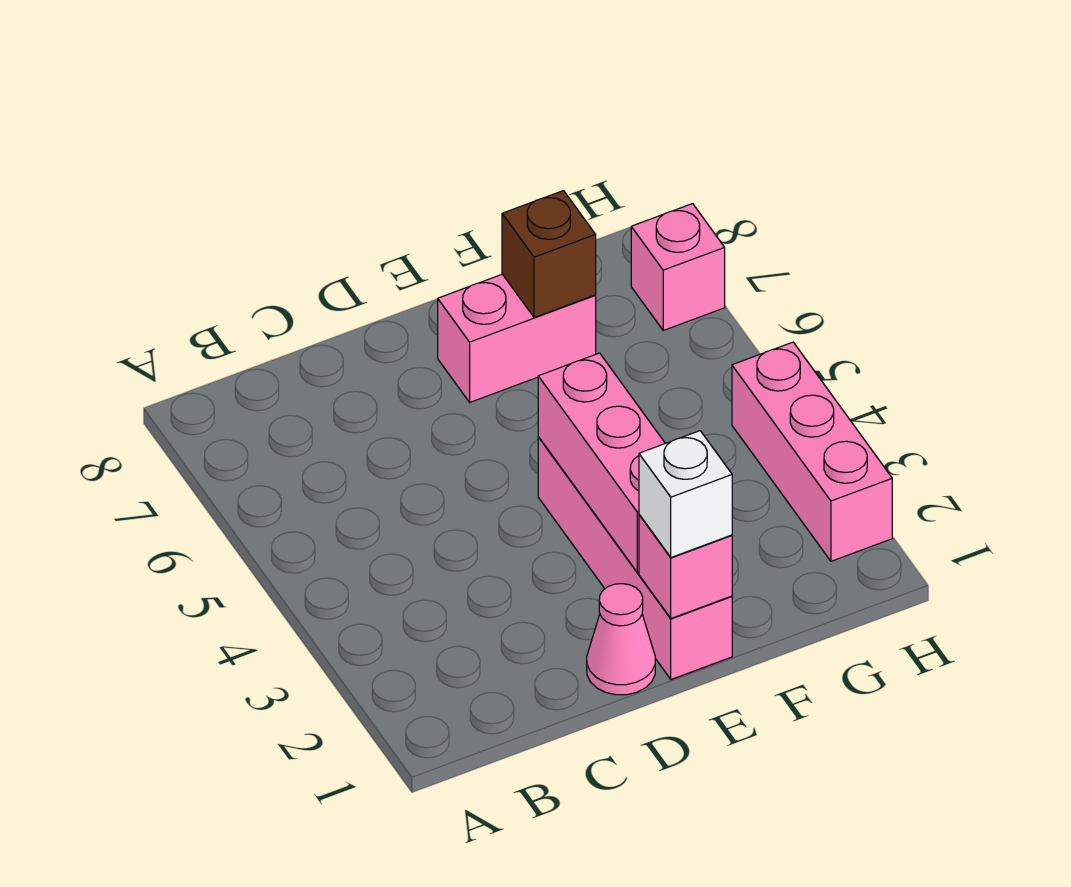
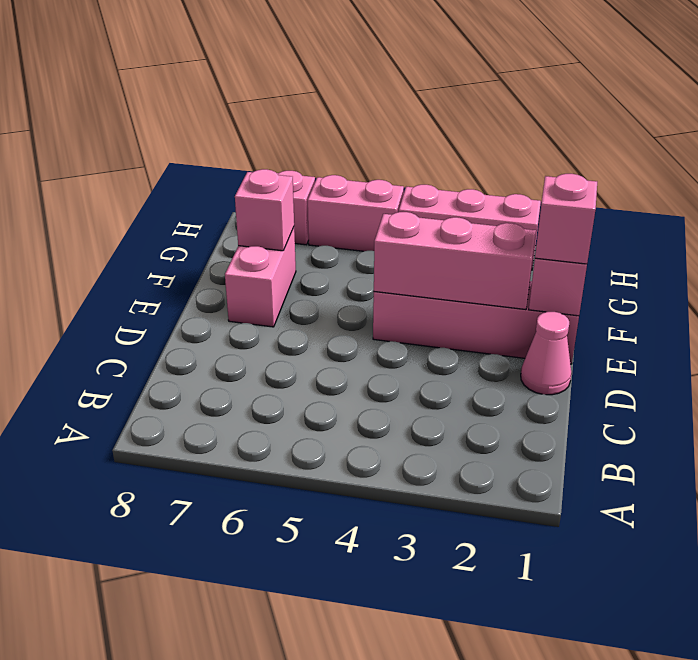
white 1x1 brick [639,431,732,557] -> pink 1x1 brick [535,174,597,264]
brown 1x1 brick [502,191,596,318] -> pink 1x1 brick [235,169,294,251]
none -> pink 1x2 brick [308,175,404,251]

